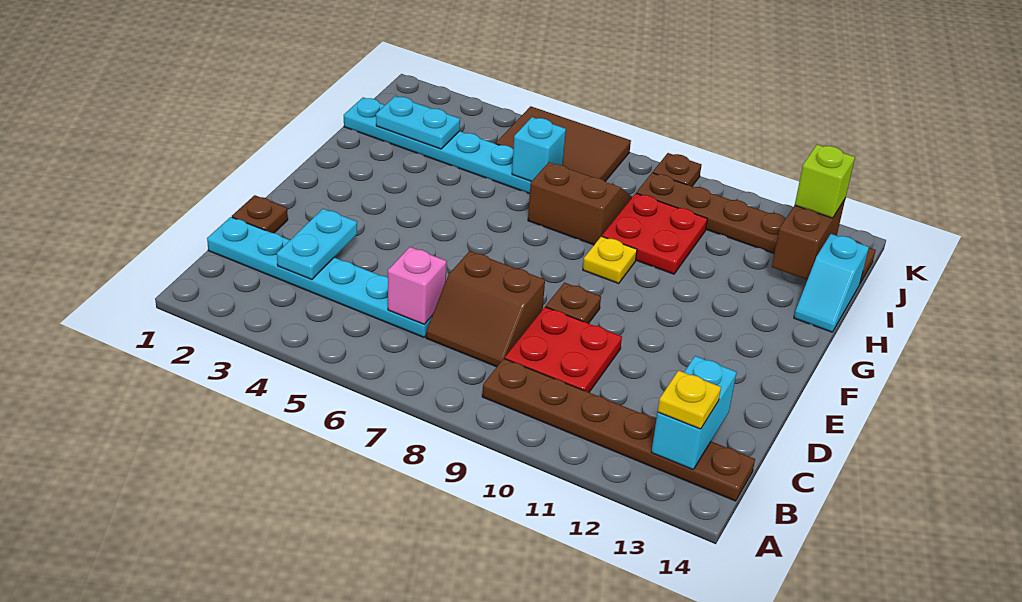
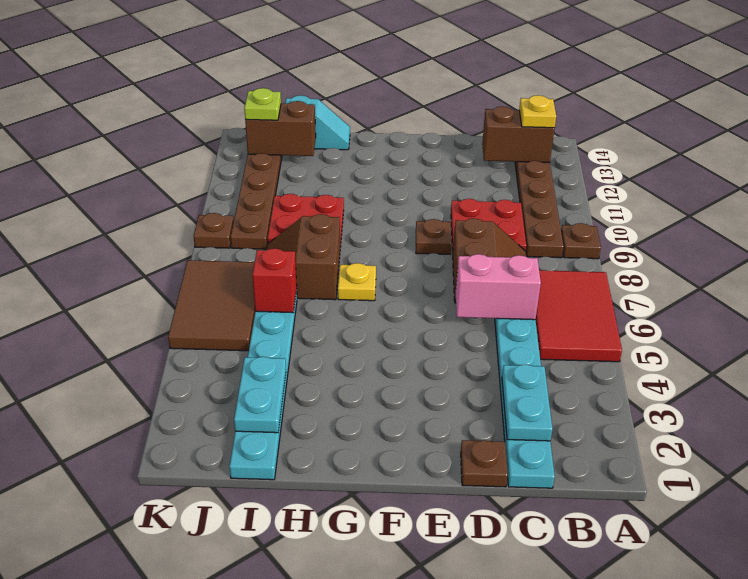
none -> red 2x3 tile [536,270,622,362]
none -> brown 1x1 plate [561,223,601,259]
cyan 1x2 brick [652,356,737,469] -> brown 1x2 brick [482,106,555,163]
cyan 1x2 plate [277,209,357,279] -> cyan 1x2 plate turned to [502,364,552,441]
pink 1x1 brick [388,247,447,324] -> pink 1x2 brick [456,254,541,320]
yellow 1x1 plate [583,236,637,283] -> yellow 1x1 plate moved to [338,263,376,301]
cyan 1x1 brick [512,117,566,181] -> red 1x1 brick [253,248,297,313]
lime 1x1 brick [795,145,855,218] -> lime 1x1 plate [244,88,281,120]

